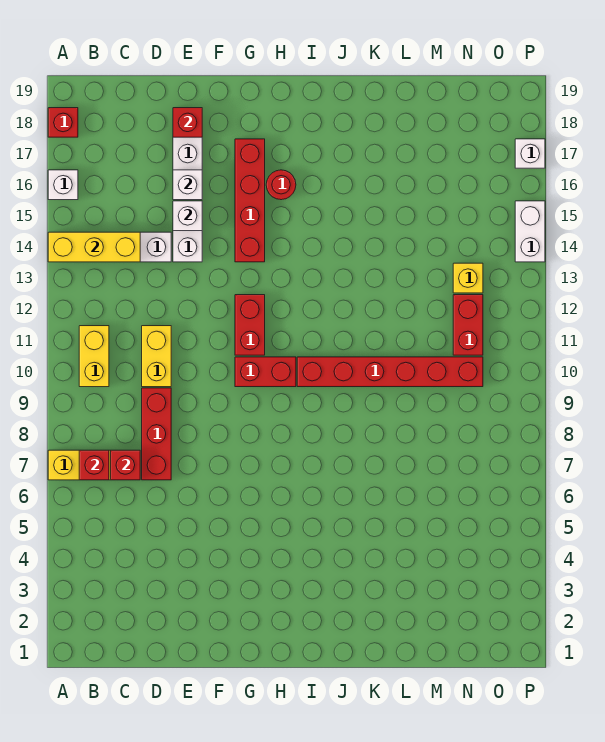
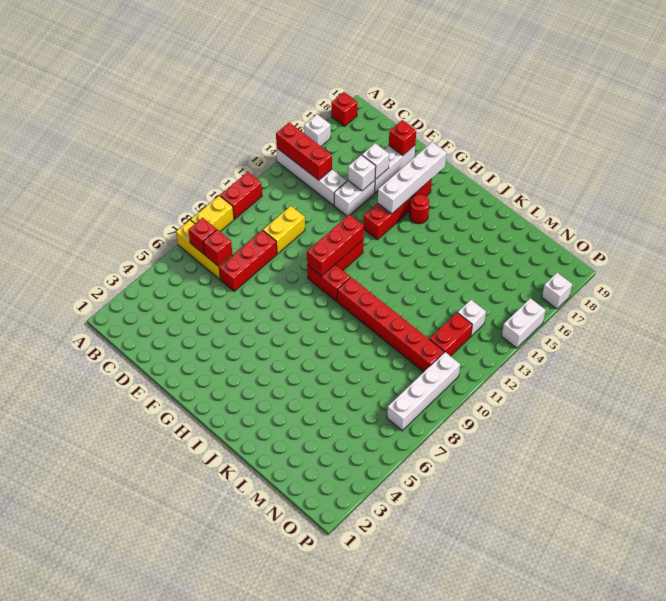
none -> red 1x2 brick [220,172,262,219]
yellow 1x3 brick [48,232,140,262] -> red 1x3 brick [276,122,332,180]
yellow 1x2 brick [79,326,109,387] -> yellow 1x2 brick moved to [191,196,234,231]
none -> red 1x3 brick [307,214,364,276]
none -> white 1x4 brick [378,142,446,214]
yellow 1x1 brick [453,263,483,293] -> white 1x1 brick [458,300,486,336]
none -> white 1x4 brick [387,352,460,431]

